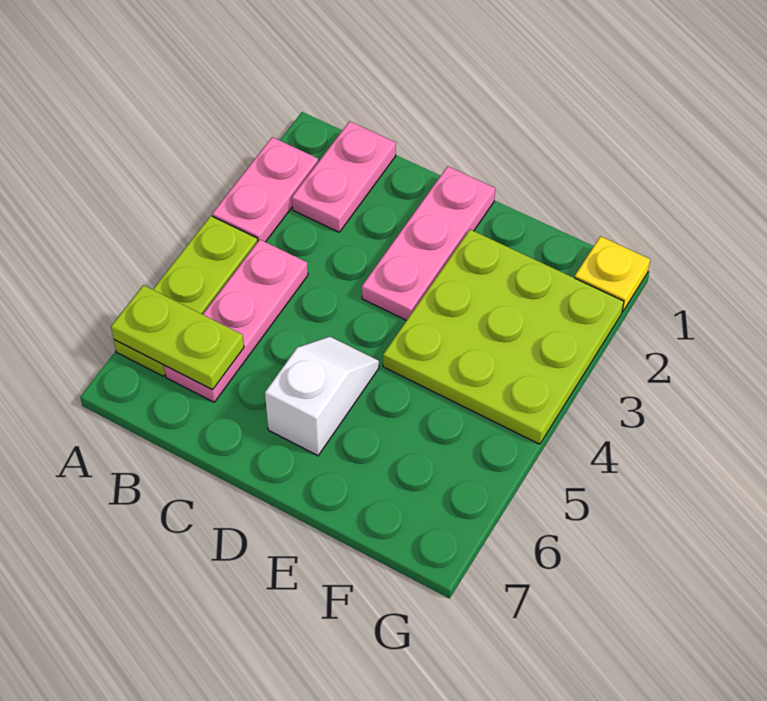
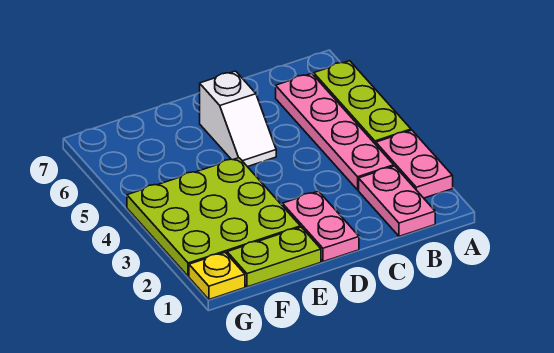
lime 1x2 plate [111,285,244,390] -> lime 1x2 plate moved to [227,227,321,287]
pink 1x3 plate [164,240,308,402] -> pink 1x4 plate [276,73,394,190]
pink 1x3 plate [362,166,495,320] -> pink 1x2 plate [282,191,359,262]

